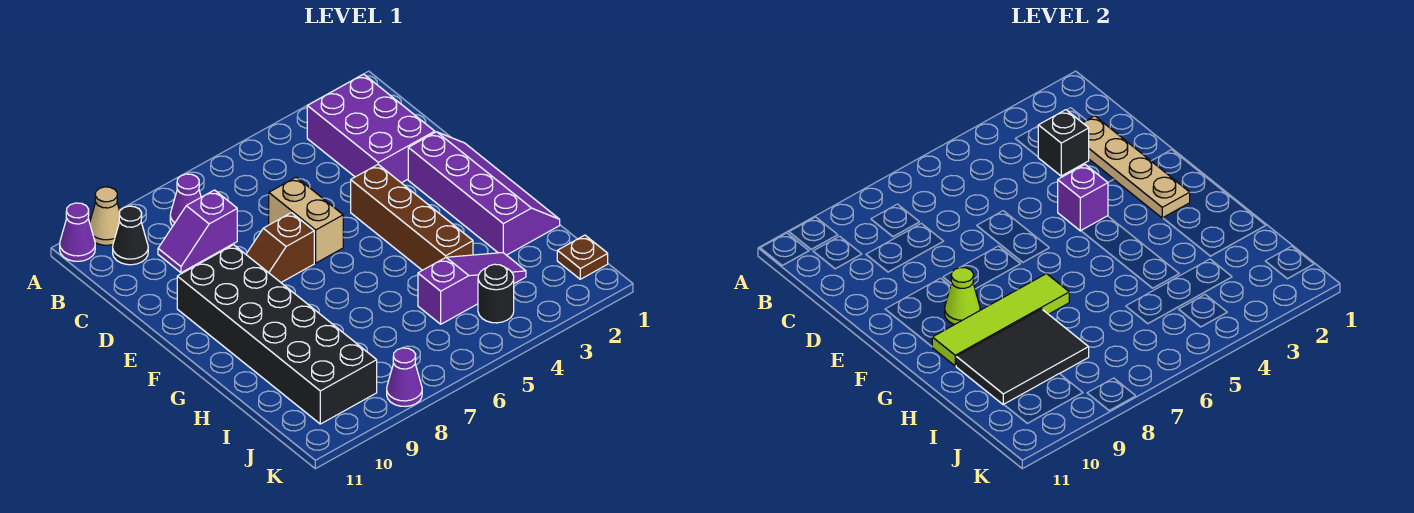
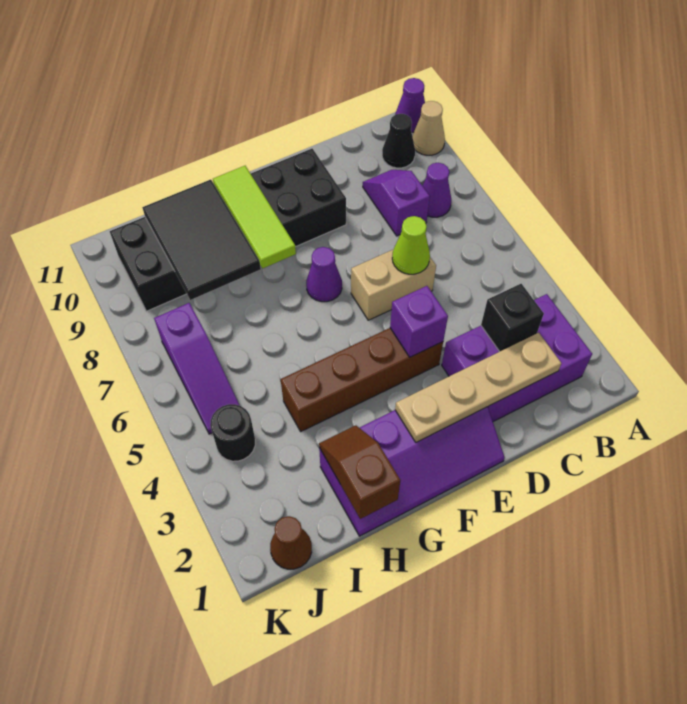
brown 1x2 slope [246,213,314,282] -> brown 1x2 slope moved to [319,425,400,519]
lime 1x1 cone [945,267,980,324] -> lime 1x1 cone moved to [392,216,430,274]
lime 1x4 tile [932,274,1069,366] -> lime 1x3 tile [213,166,296,269]
purple 1x3 slope [418,253,526,324] -> purple 1x3 slope moved to [154,303,240,434]
brown 1x1 plate [557,235,608,279] -> brown 1x1 cone [270,516,312,569]
purple 1x1 cone [387,348,422,406] -> purple 1x1 cone moved to [306,247,342,302]

